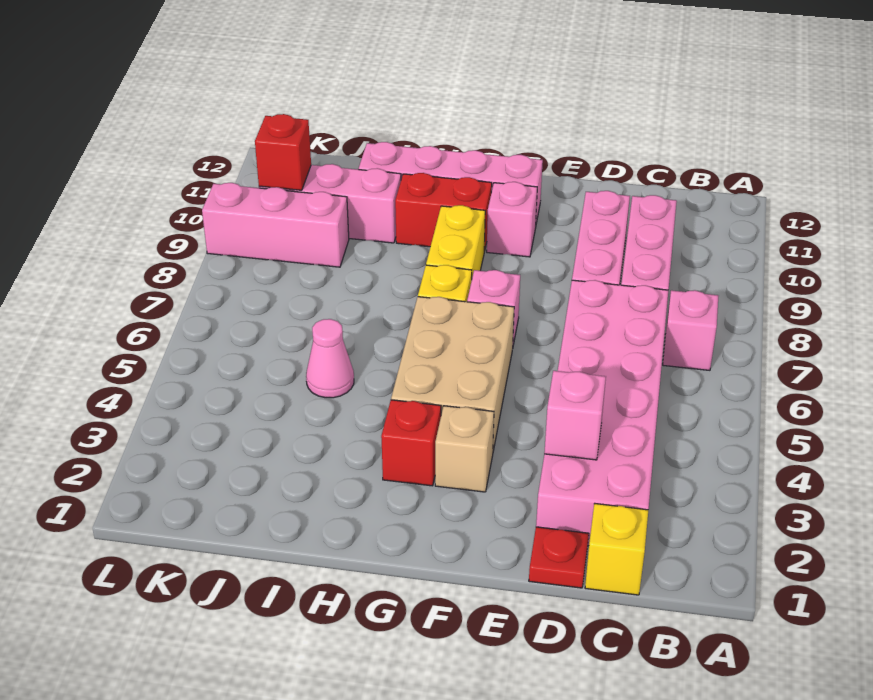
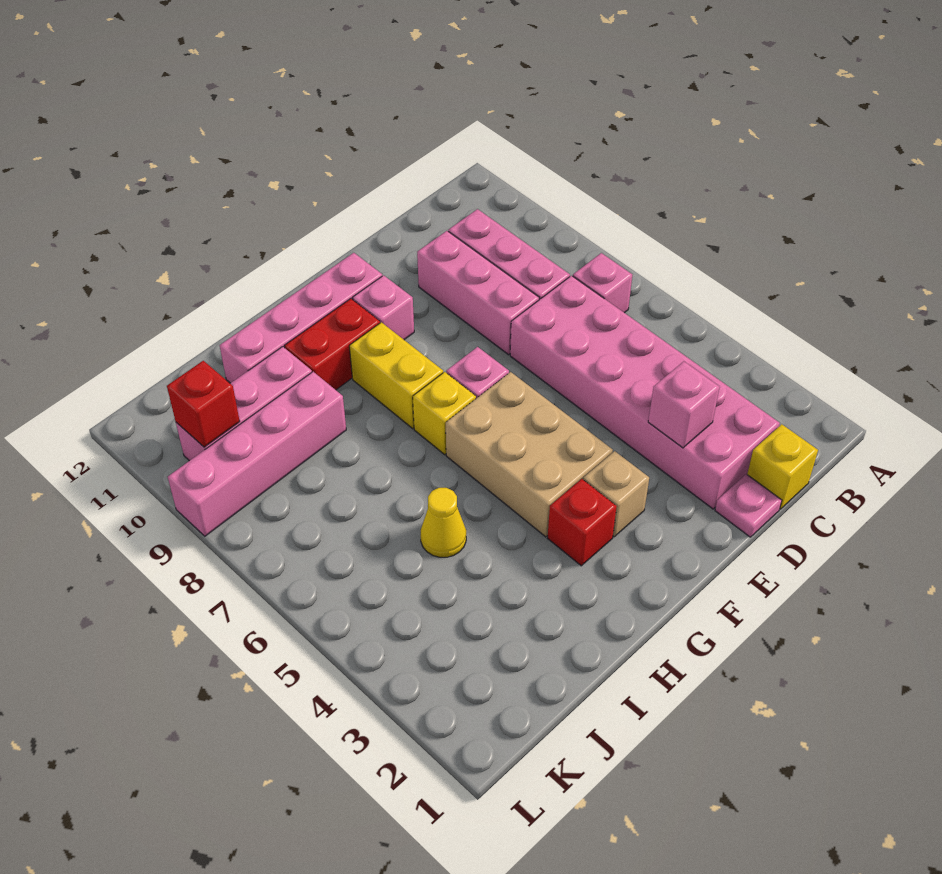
red 1x1 plate [529,527,589,588] -> pink 1x1 plate [715,474,782,537]
pink 1x1 cone [306,319,354,398] -> yellow 1x1 cone [420,488,466,557]
pink 1x3 brick [202,183,349,267] -> pink 1x4 brick [168,372,346,536]

